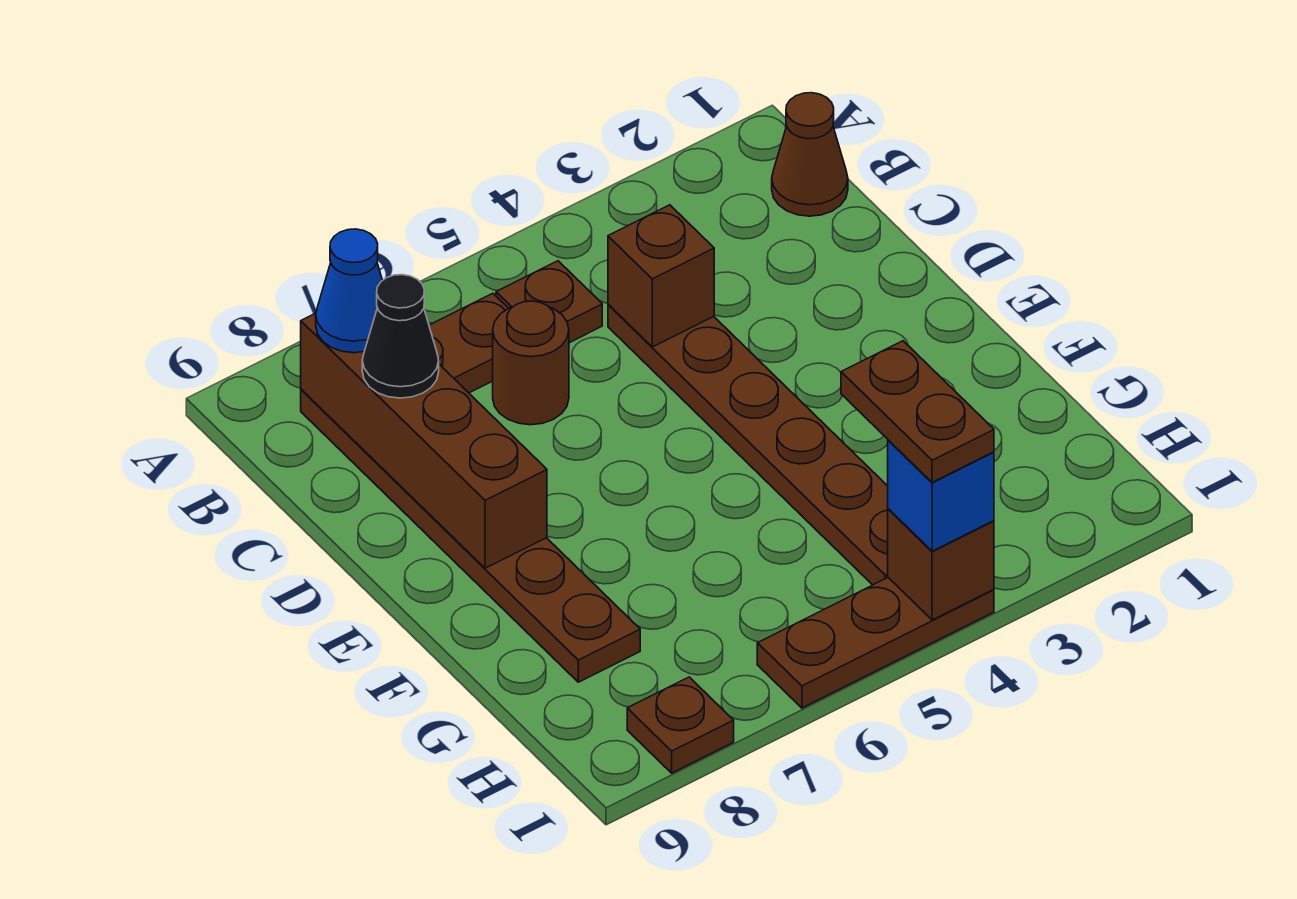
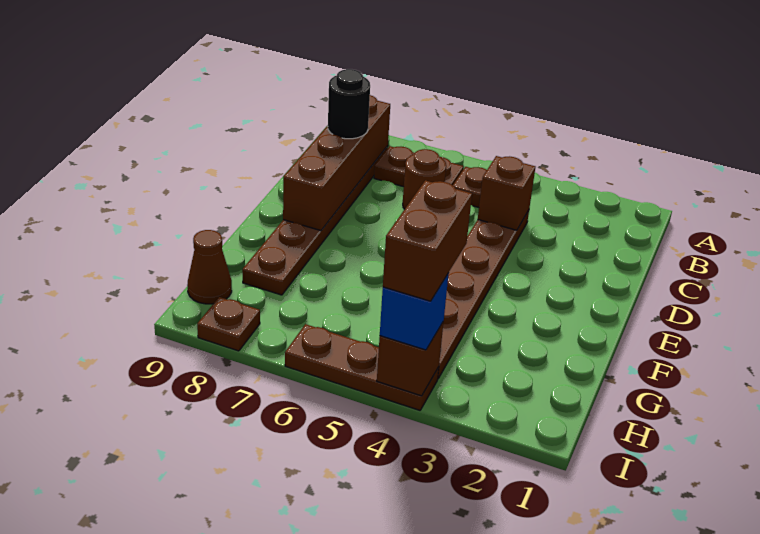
brown 1x1 cone [772,93,848,216] -> brown 1x1 cone moved to [187,230,232,304]
blue 1x1 cone [316,229,382,353] -> none
black 1x1 cone [362,275,439,398] -> black 1x1 round brick [327,69,370,139]
brown 1x2 plate [841,341,994,482] -> brown 1x2 brick [383,180,472,301]

